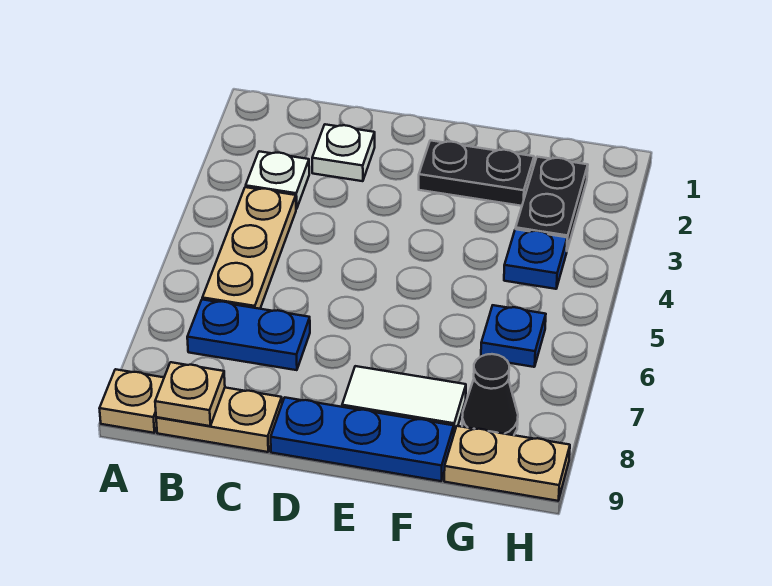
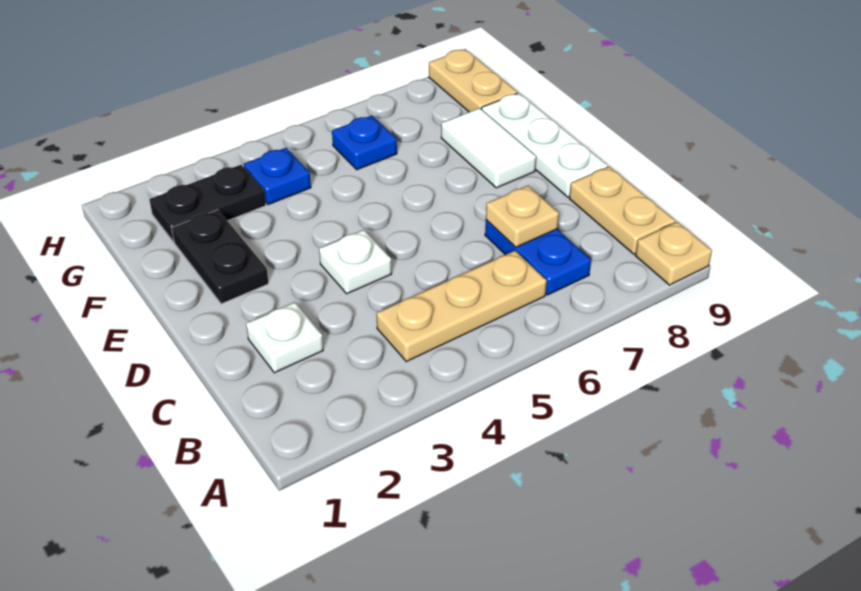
white 1x1 plate [246,151,309,209] -> white 1x1 plate moved to [319,230,392,294]
tan 1x1 plate [155,362,225,426] -> tan 1x1 plate moved to [486,186,559,247]
blue 1x3 plate [271,398,454,481] -> white 1x3 plate [482,93,608,197]
black 1x1 cone [462,354,518,435] -> none

